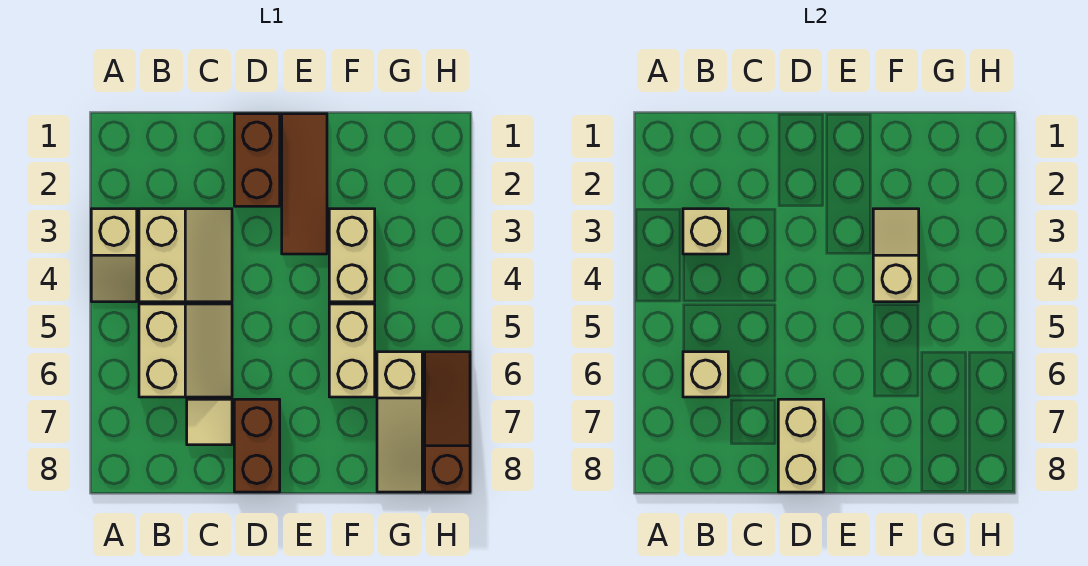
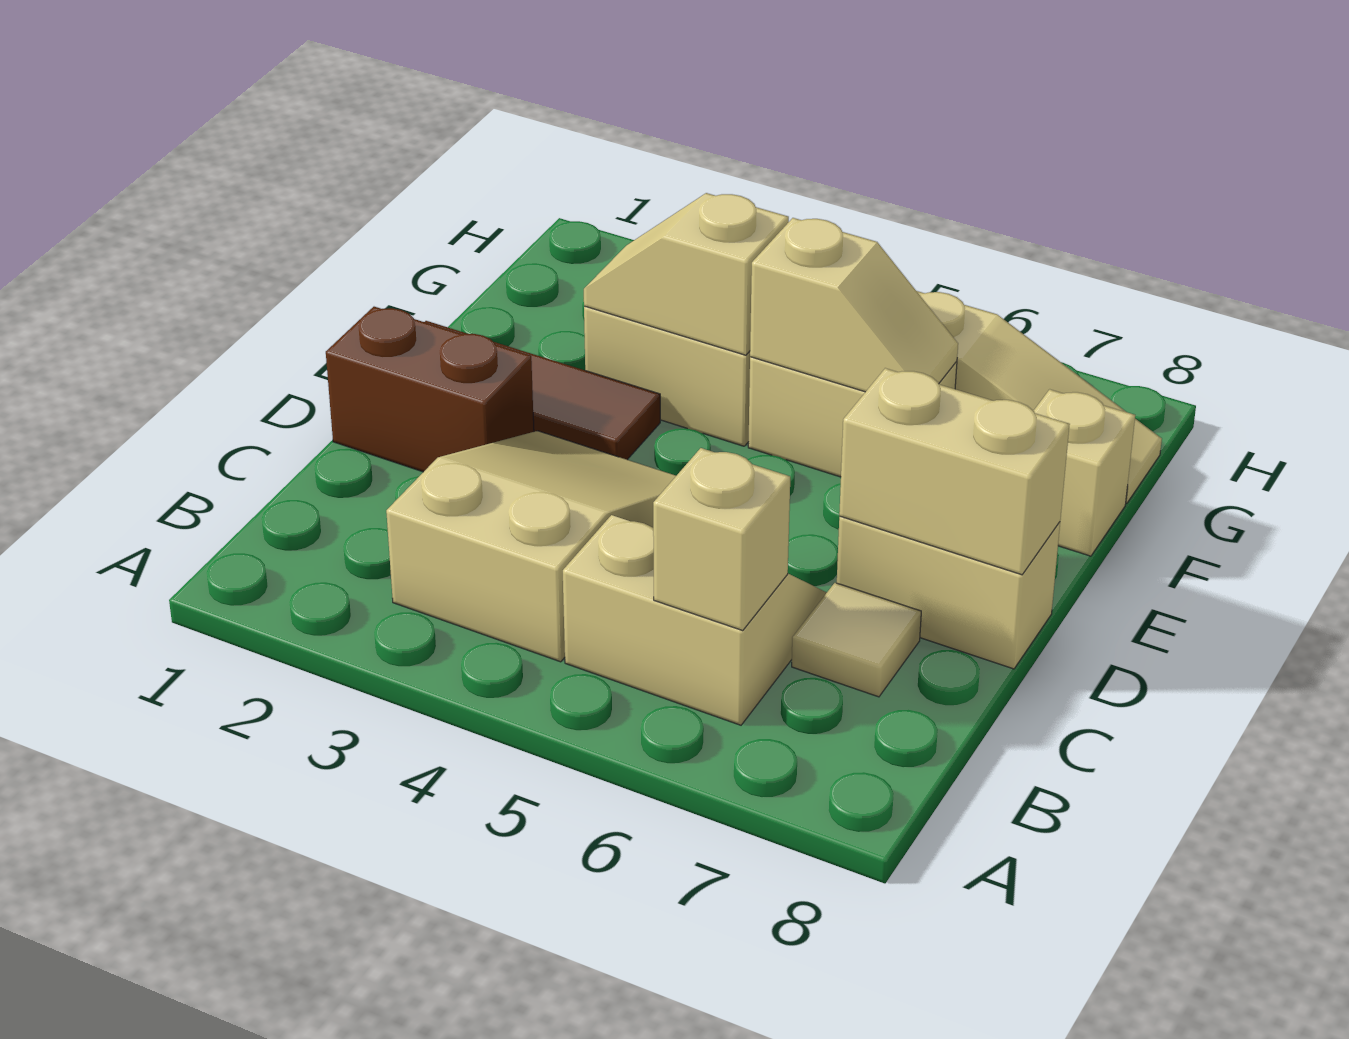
tan 1x2 slope [91,209,137,302] -> tan 1x2 slope moved to [750,218,958,392]
tan 2x2 slope [139,209,232,302] -> tan 2x3 slope [386,431,676,662]
tan 1x1 brick [683,209,728,254] -> tan 1x1 brick moved to [1034,389,1135,556]
brown 1x2 brick [234,399,280,492] -> tan 1x2 brick [837,516,1060,669]
brown 1x3 slope [425,352,470,492] -> none

